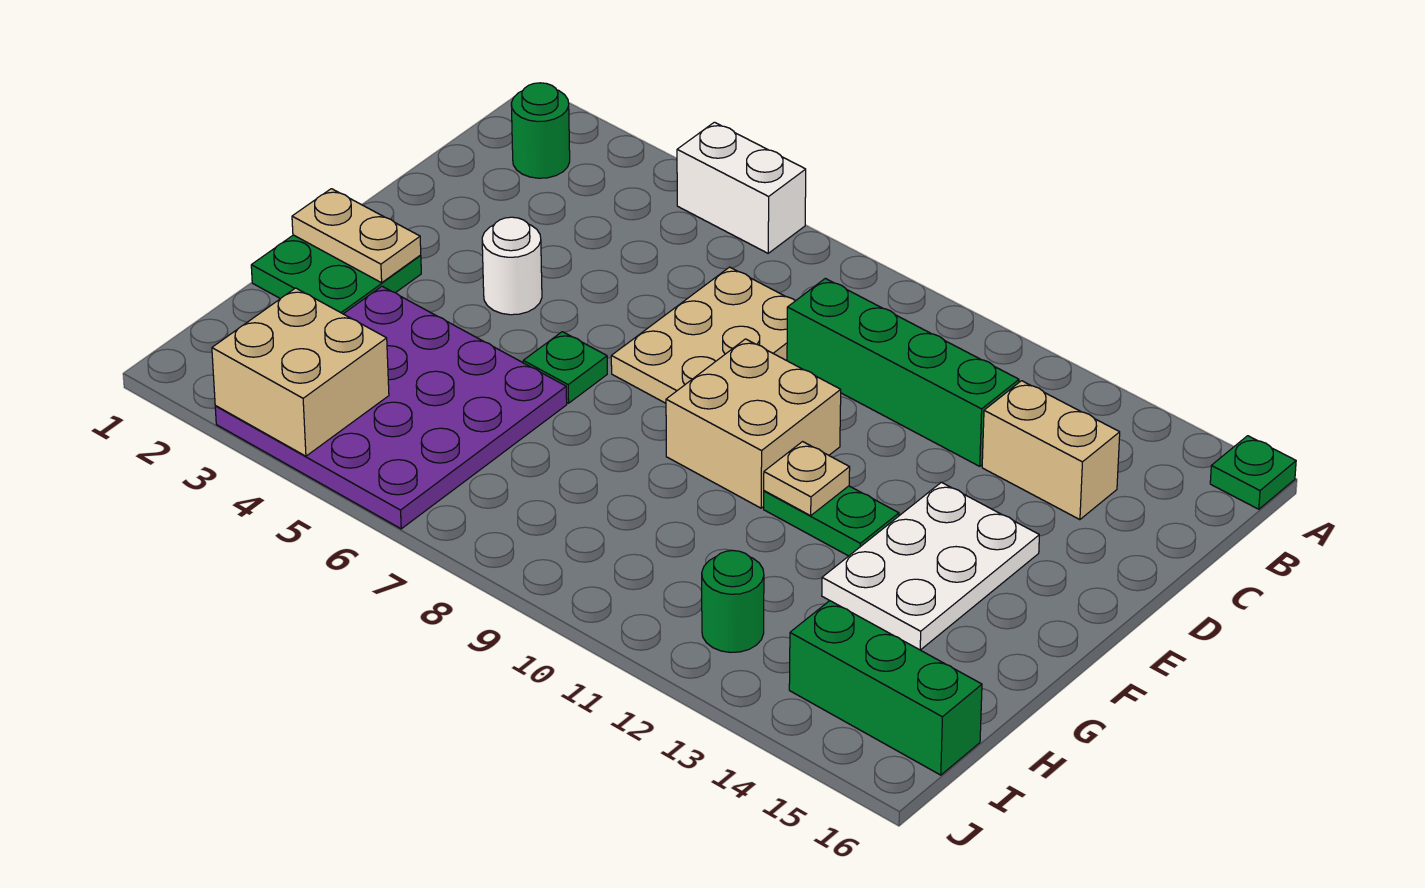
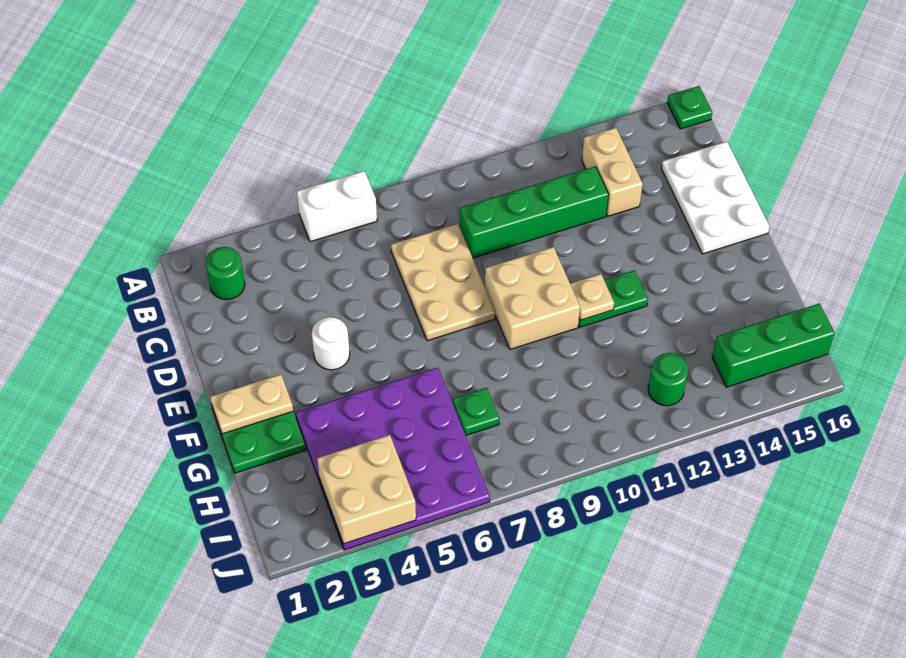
tan 1x2 brick [982,381,1120,520] -> tan 1x2 brick turned to [582,128,643,216]
white 2x3 plate [822,482,1039,650] -> white 2x3 plate moved to [662,141,769,254]
green 1x1 plate [523,332,607,403] -> green 1x1 plate moved to [453,388,499,435]

